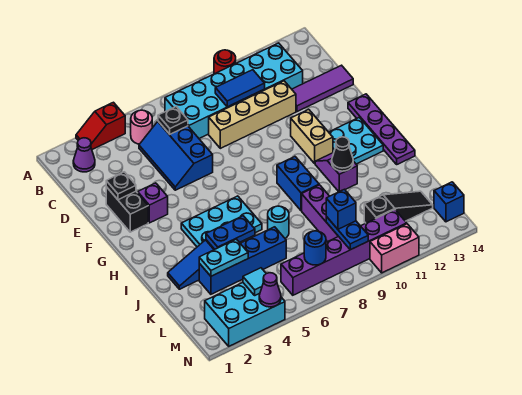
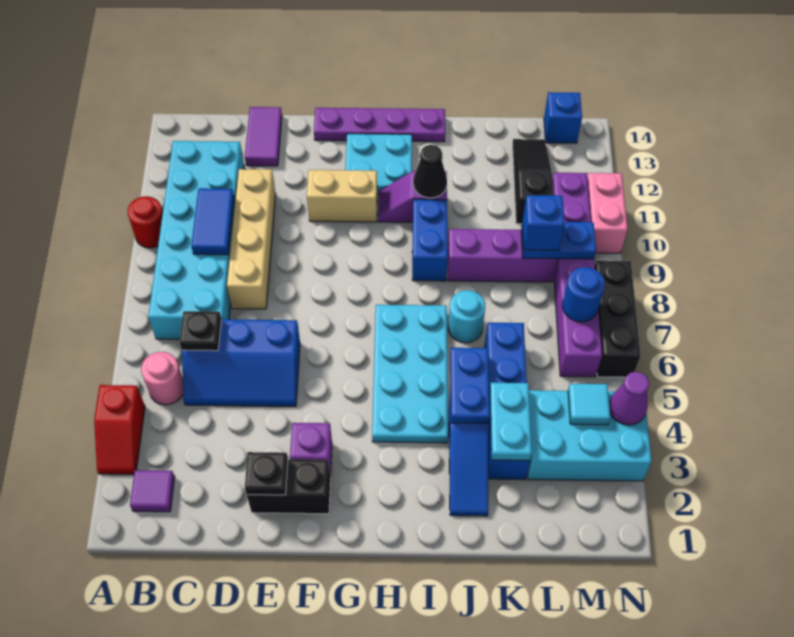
purple 1x1 cone [73,138,95,172] -> purple 1x1 tile [130,470,175,512]
purple 1x3 tile [292,65,353,112] -> purple 1x2 tile [245,107,282,166]
cyan 2x3 plate [181,196,262,247] -> cyan 2x4 plate [372,305,448,443]
blue 1x2 brick [277,157,319,211] -> blue 1x2 brick turned to [412,199,448,281]
cyan 2x3 brick [205,283,285,346] -> cyan 2x3 brick turned to [527,390,652,481]
none -> black 1x3 brick [595,261,641,377]

